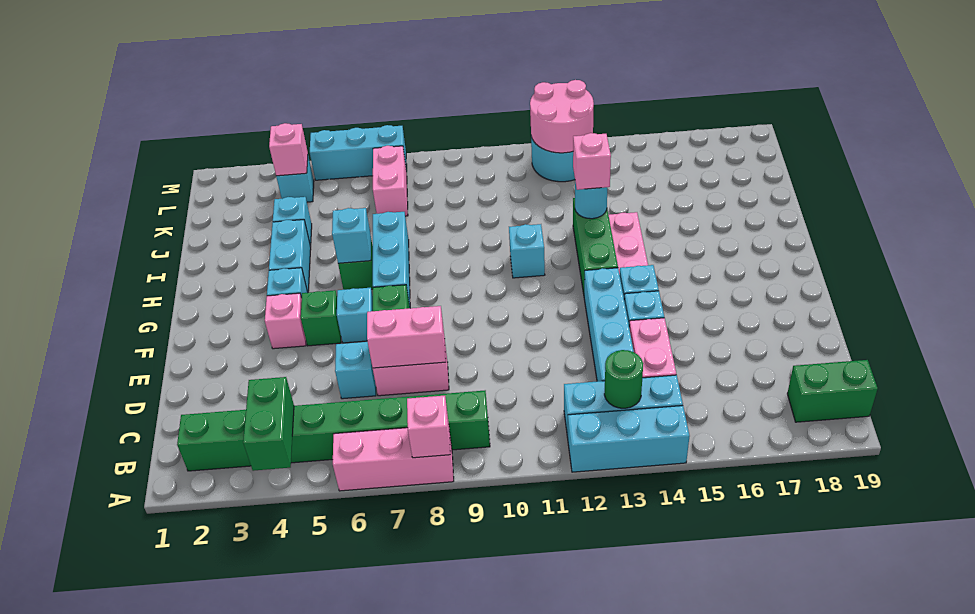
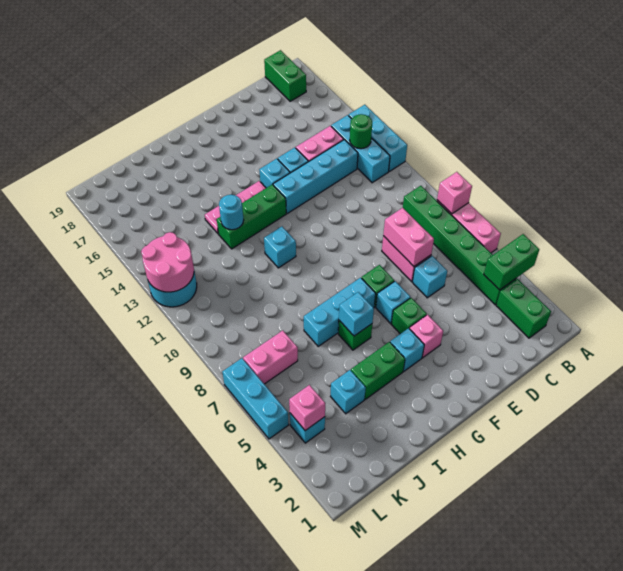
cyan 1x2 brick [269,220,311,292] -> green 1x2 brick [351,342,405,399]
pink 1x1 brick [573,133,611,190] -> none

